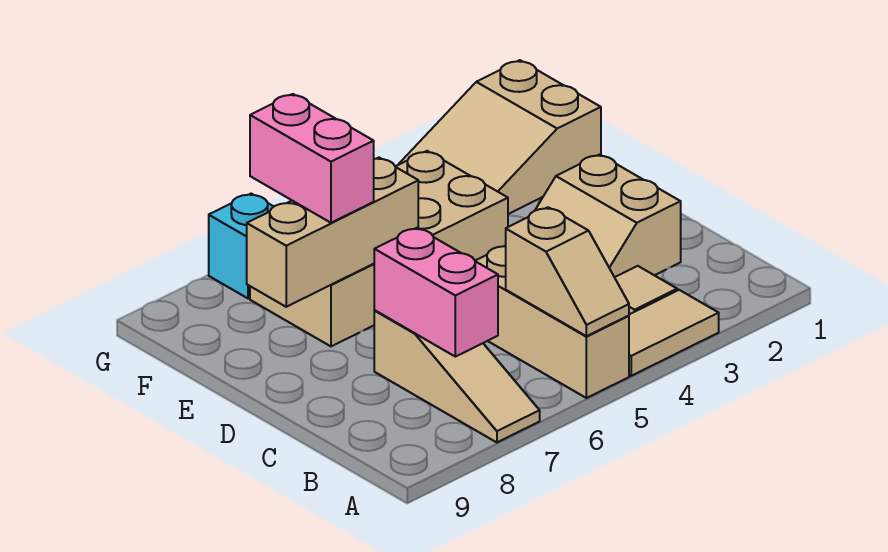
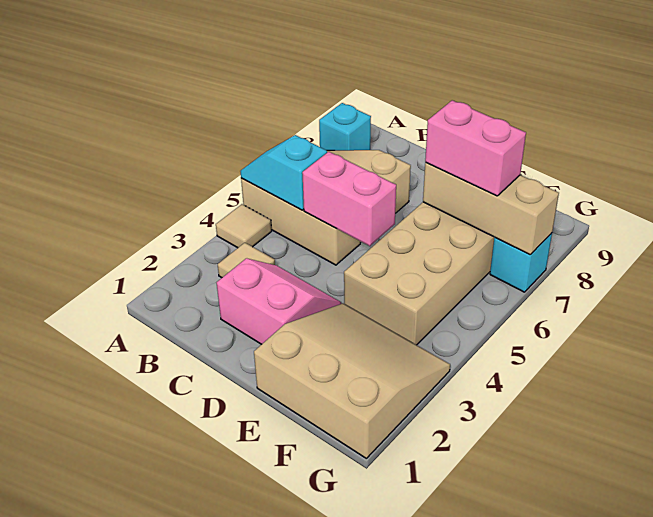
tan 1x2 tile [629,290,719,376] -> tan 1x1 tile [216,204,272,248]
tan 1x2 slope [506,207,629,336] -> cyan 1x2 slope [240,135,327,210]
none -> cyan 1x1 brick [319,103,371,150]
pink 1x2 brick [374,228,498,357] -> pink 1x2 brick moved to [302,152,396,246]
tan 2x2 slope [535,154,681,277] -> pink 2x2 slope [217,258,341,344]
tan 1x3 brick [247,158,418,307] -> tan 1x3 brick turned to [423,163,559,255]
tan 2x3 slope [398,60,601,214] -> tan 3x3 slope [254,303,450,458]

